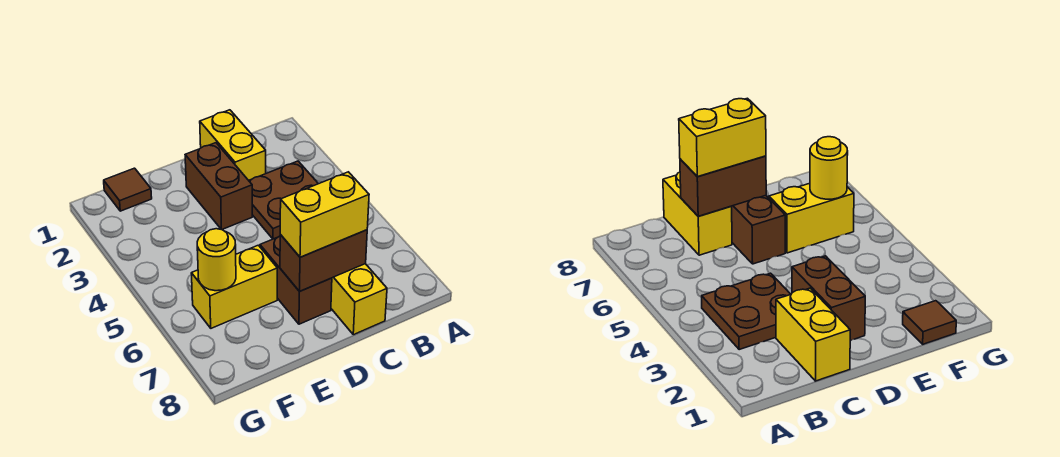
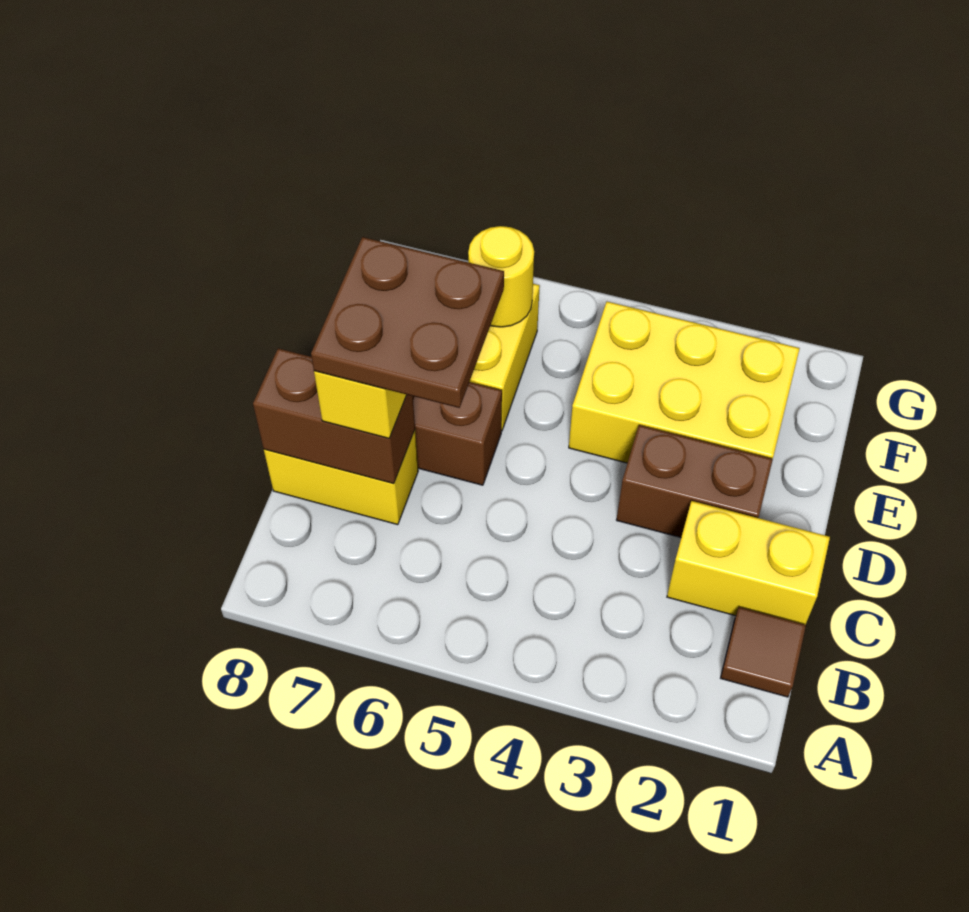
brown 2x2 plate [249,161,318,239] -> brown 2x2 plate moved to [311,237,504,408]
brown 1x2 brick [280,230,367,291] -> brown 1x2 brick turned to [253,348,415,484]
none -> yellow 2x3 brick [569,302,800,463]
brown 1x1 tile [104,168,152,211] -> brown 1x1 tile moved to [721,607,806,697]

